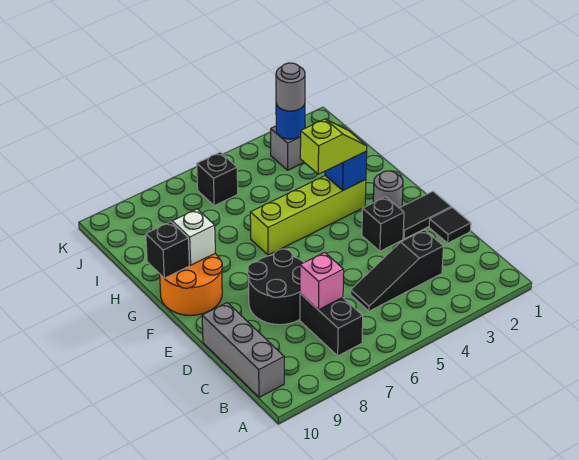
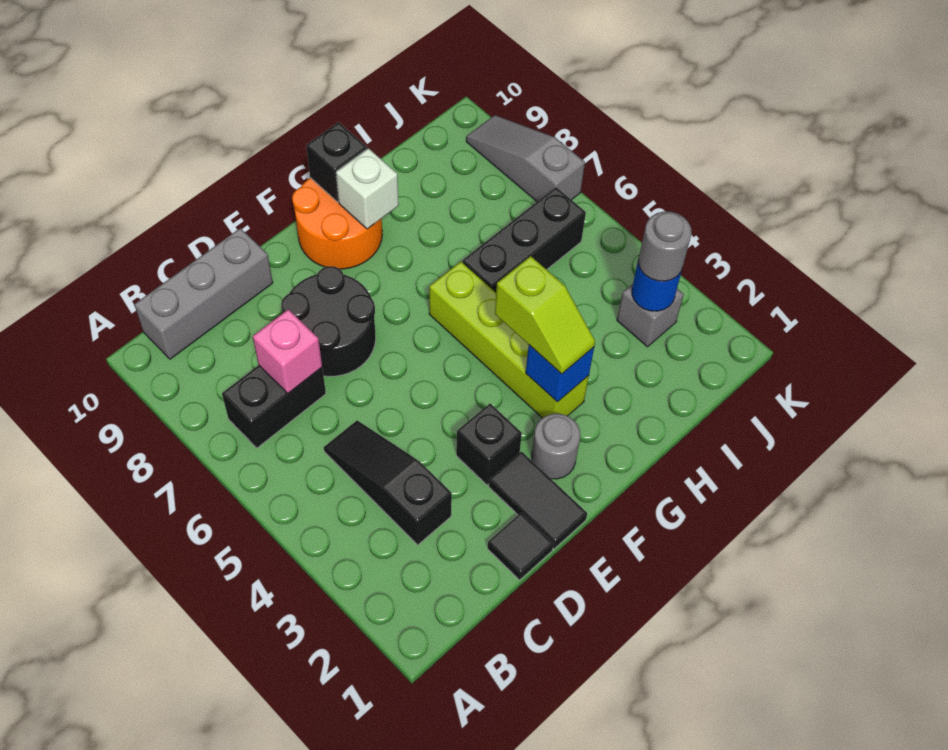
black 1x1 brick [197,152,238,206] -> black 1x3 brick [462,187,586,292]
none -> grey 1x3 slope [466,115,585,202]

